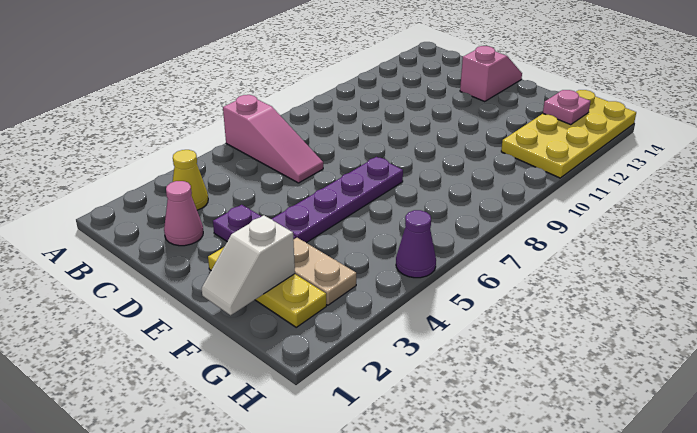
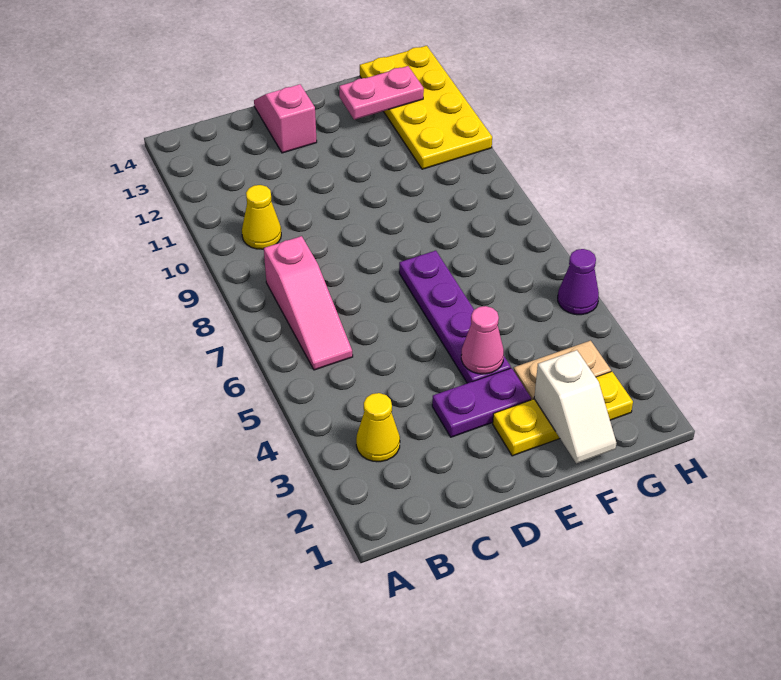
pink 1x3 slope [223,95,323,183] -> pink 1x3 slope turned to [264,236,353,370]
none -> yellow 1x1 cone [242,185,281,249]
pink 1x1 cone [164,181,203,246] -> pink 1x1 cone moved to [461,306,504,374]
pink 1x1 plate [543,90,590,125] -> pink 1x2 plate [339,66,424,120]

